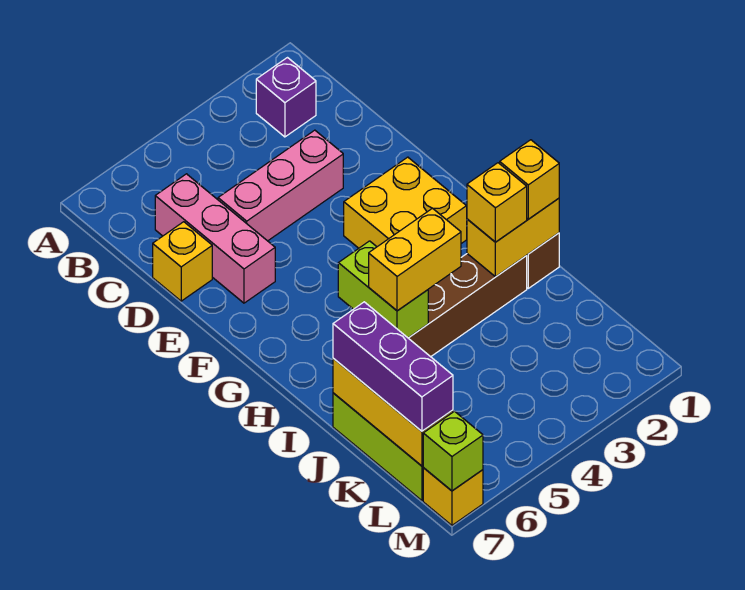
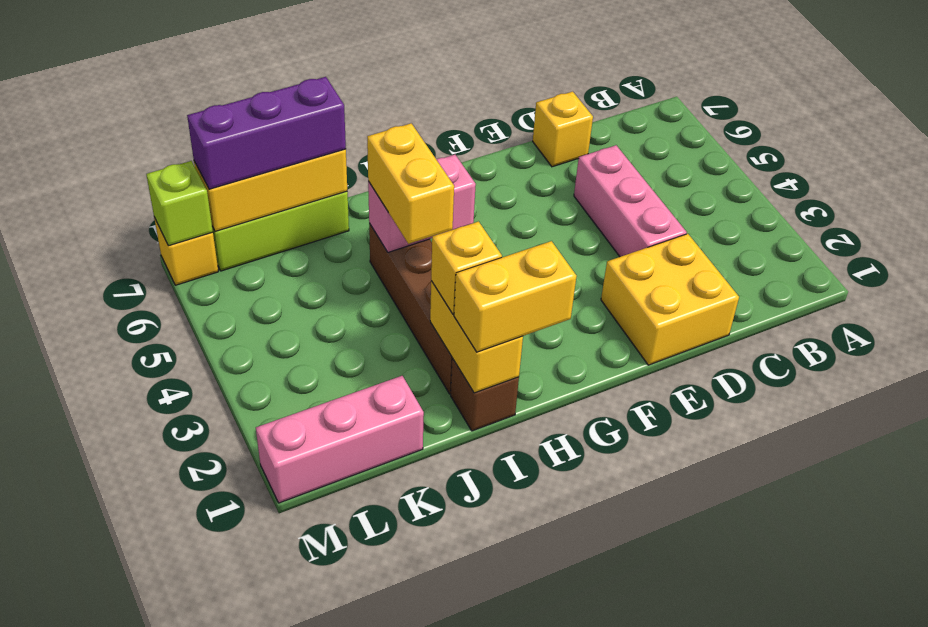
purple 1x1 brick [256,58,316,137] -> none
pink 1x3 brick [155,174,275,303] -> pink 1x3 brick moved to [256,376,424,503]
yellow 2x2 brick [344,157,467,248] -> yellow 2x2 brick moved to [601,234,739,365]
lime 1x2 brick [338,241,428,338] -> pink 1x2 brick [368,155,476,252]
yellow 1x1 brick [500,140,559,219] -> yellow 1x2 brick [454,241,577,352]

